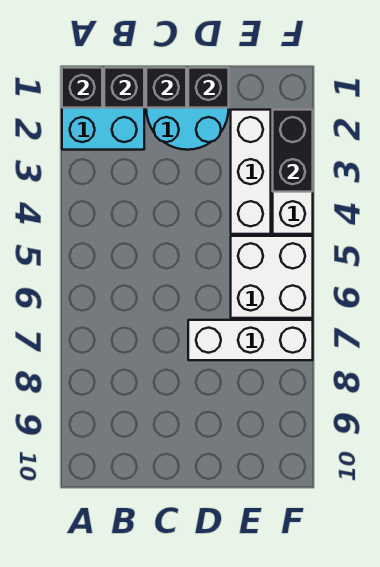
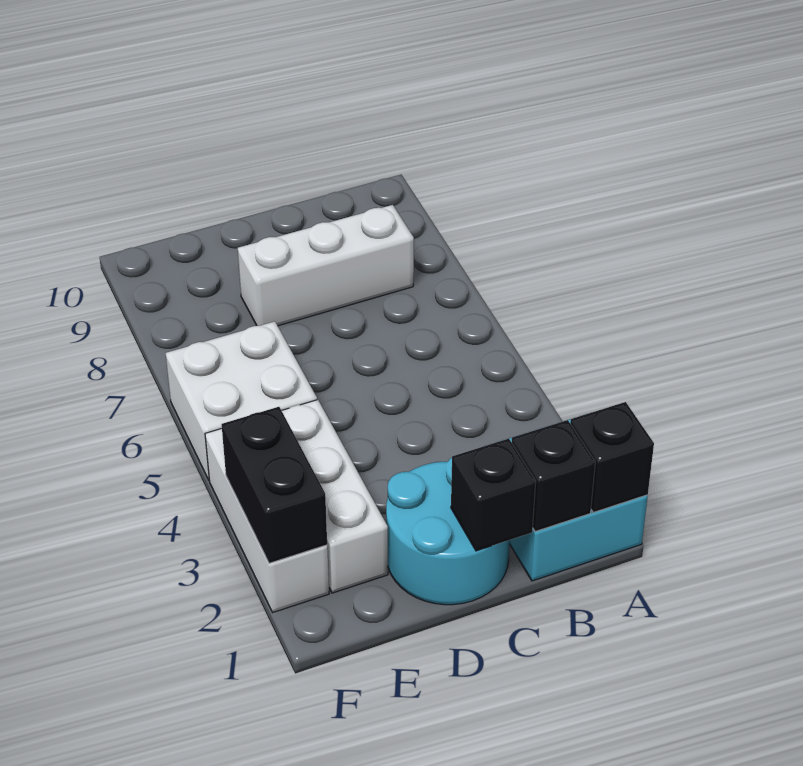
black 1x1 brick [188,68,229,108] -> none
white 1x3 brick [188,320,313,360] -> white 1x3 brick moved to [238,205,414,326]

